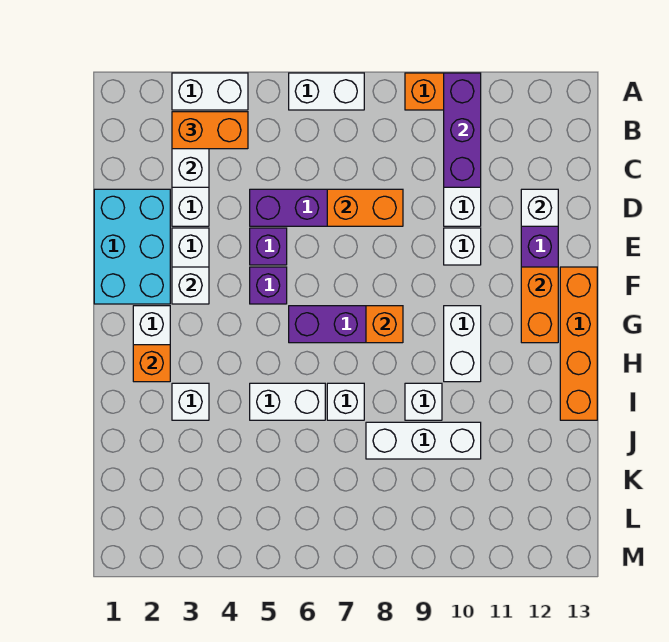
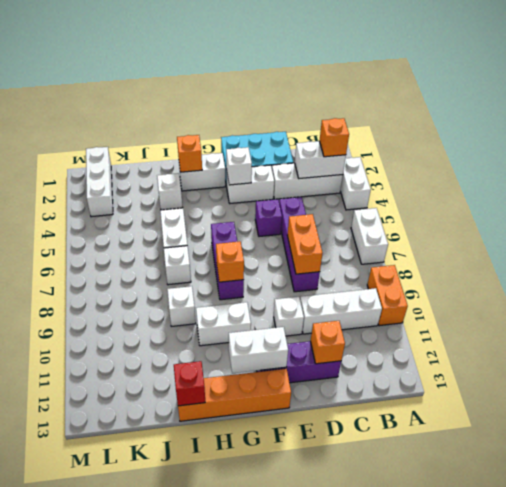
purple 1x3 brick [444,73,481,187] -> none
orange 1x2 brick [172,112,248,149] -> orange 1x1 brick [319,118,349,157]
white 1x1 brick [521,189,558,226] -> orange 1x1 brick [311,321,345,364]
purple 1x1 brick [250,267,287,304] -> none
orange 1x2 brick [521,267,558,343] -> white 1x2 brick [229,327,288,374]
none -> red 1x1 brick [174,361,205,406]
white 1x3 brick [366,422,481,459] -> white 1x3 brick moved to [86,147,113,217]

